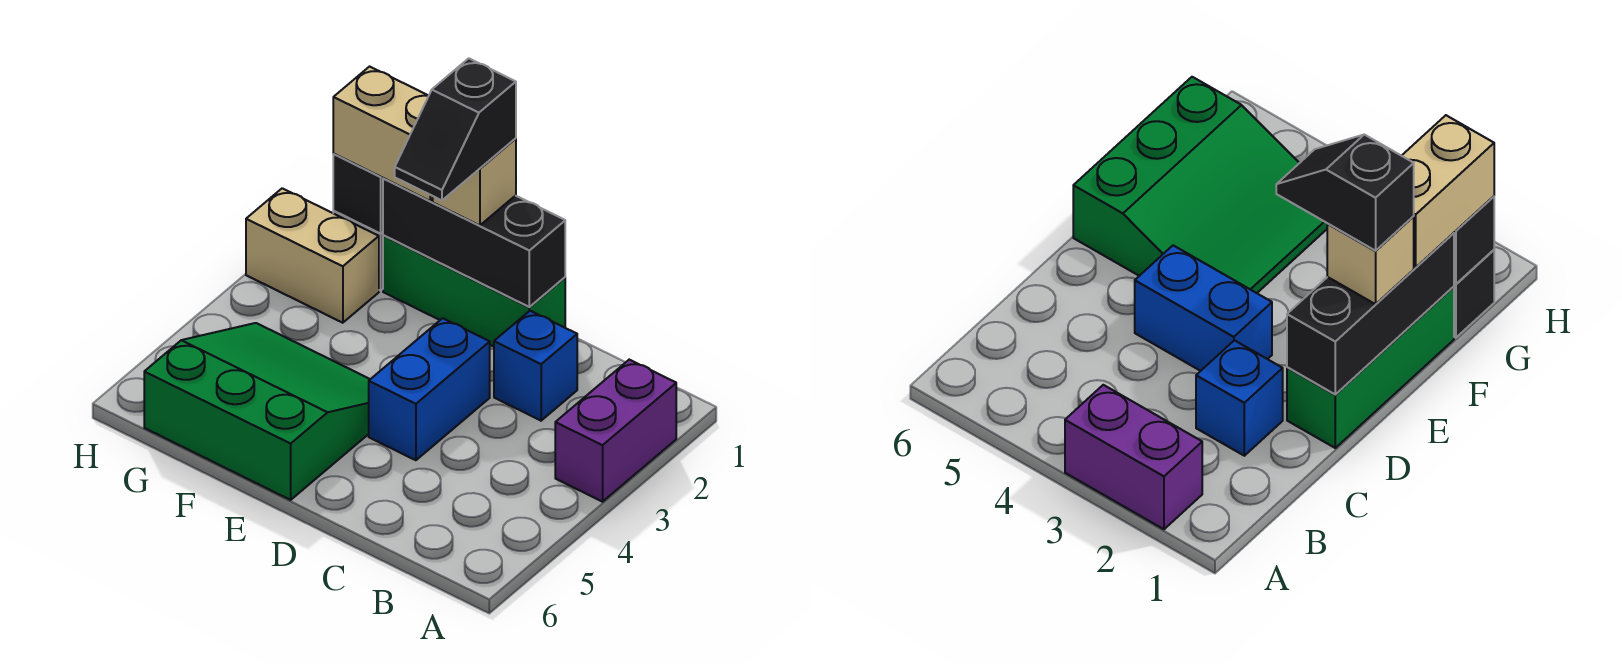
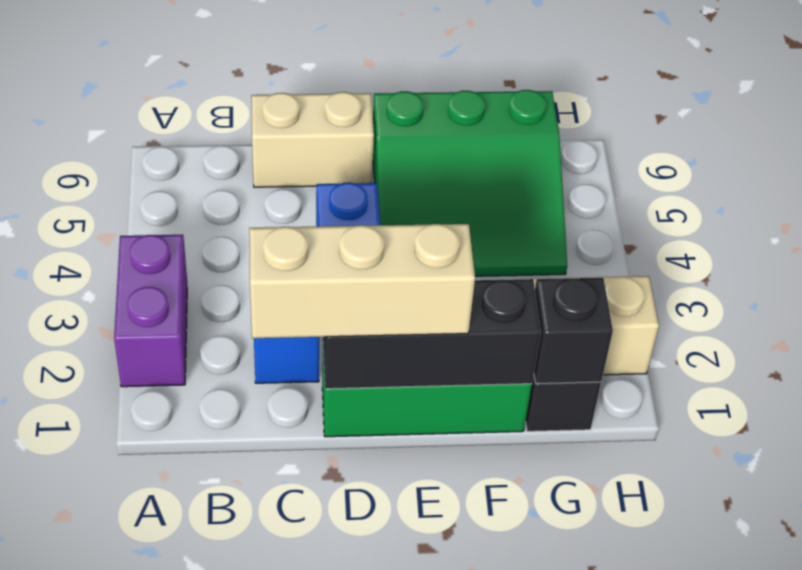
tan 1x1 brick [433,138,516,225] -> tan 1x3 brick [249,224,475,338]
black 1x2 slope [395,58,516,200] -> none
tan 1x2 brick [333,67,433,201] -> tan 1x2 brick moved to [251,92,374,187]

